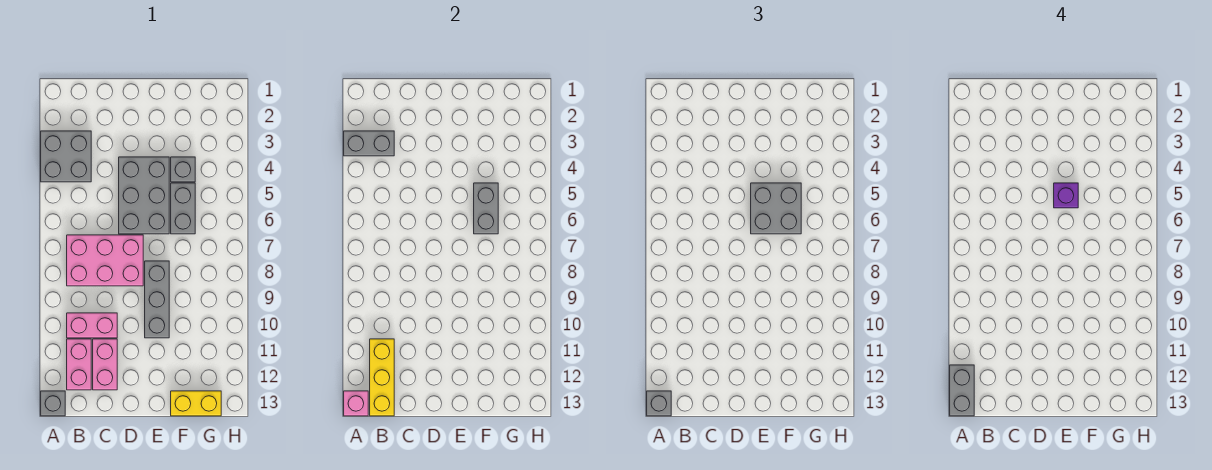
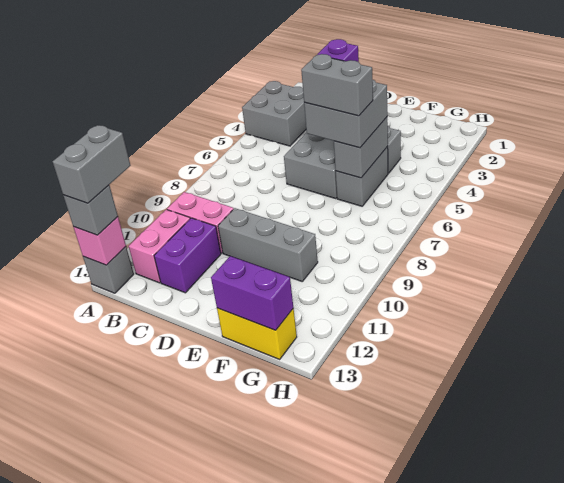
grey 1x2 brick [344,131,394,156] -> grey 1x2 brick moved to [301,54,373,116]
pink 2x3 brick [67,235,143,286] -> none
yellow 1x3 brick [370,339,394,416] -> none
pink 1x2 brick [93,339,117,390] -> purple 1x2 brick [154,218,221,293]
grey 1x3 brick [145,261,169,338] -> grey 1x3 brick turned to [218,208,318,281]
none -> purple 1x2 brick [211,256,293,330]

